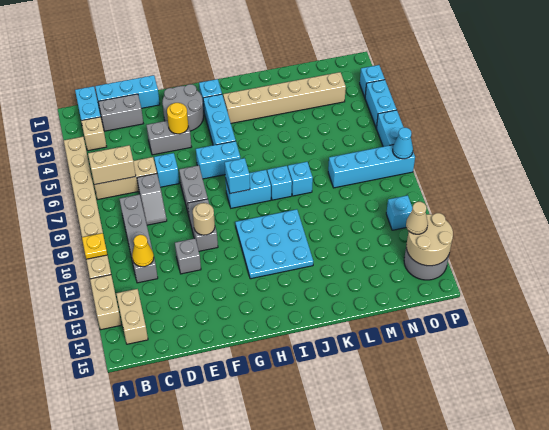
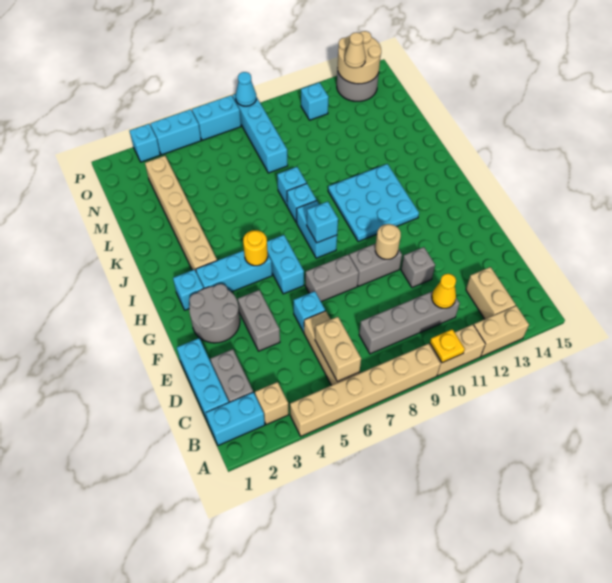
tan 1x2 brick [116,289,148,344] -> tan 1x2 brick turned to [466,267,516,319]
grey 1x2 slope [137,174,167,225] -> none
yellow 1x1 round brick [167,103,188,134] -> yellow 1x1 round brick moved to [243,230,268,266]

